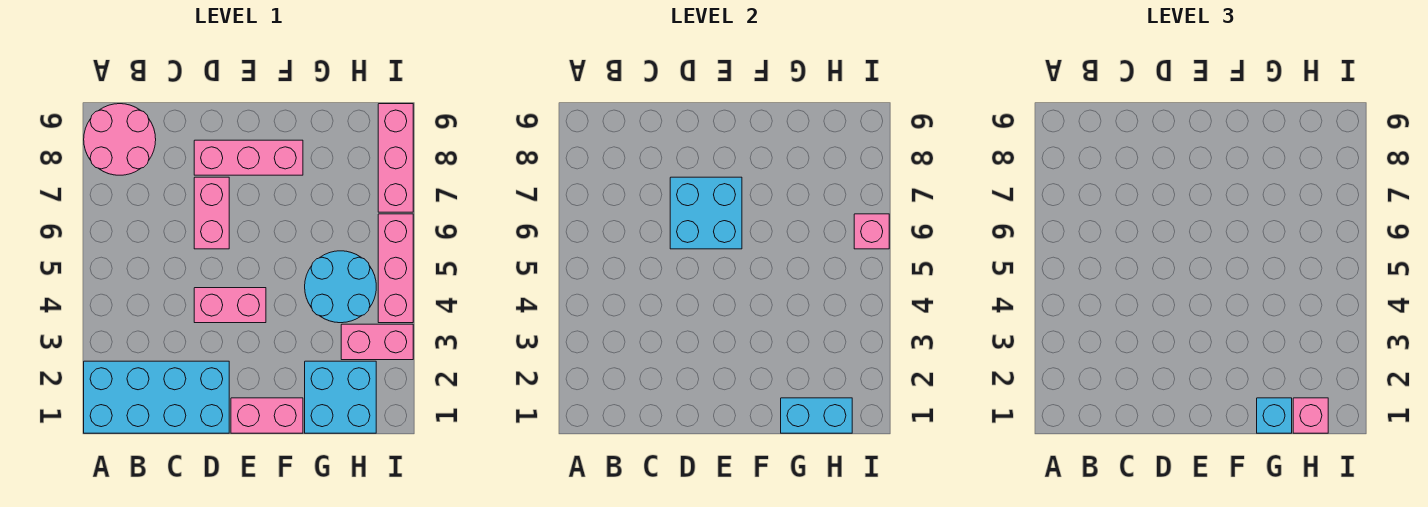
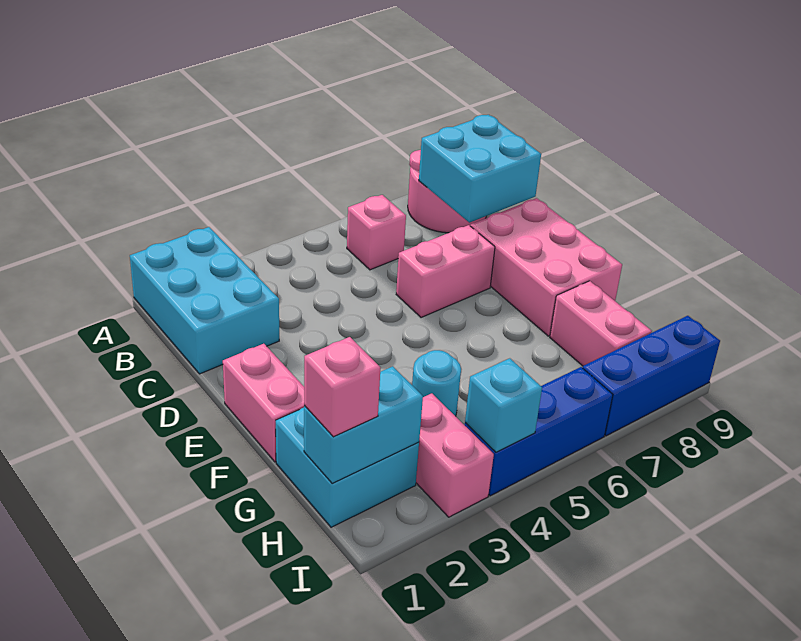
cyan 2x4 brick [84,361,229,433] -> cyan 2x3 brick [130,227,279,374]
pink 1x2 brick [194,288,266,323] -> pink 1x2 brick moved to [550,281,652,366]
cyan 2x2 brick [670,177,742,249] -> cyan 2x2 brick moved to [419,115,541,223]
pink 1x3 brick [194,140,303,175] -> pink 2x3 brick [470,198,622,336]
cyan 1x2 brick [781,398,852,433] -> cyan 1x2 brick turned to [304,366,423,483]
cyan 1x1 brick [1257,398,1292,433] -> cyan 1x1 brick moved to [465,358,542,452]
cyan 2x2 round brick [305,251,376,323] -> cyan 1x1 round brick [412,350,461,416]
pink 1x3 brick [378,214,413,323] -> blue 1x3 brick [465,367,613,496]
pink 1x1 brick [854,214,889,249] -> pink 1x1 brick moved to [347,195,406,270]
pink 1x3 brick [378,104,413,212] -> blue 1x3 brick [583,316,720,436]

